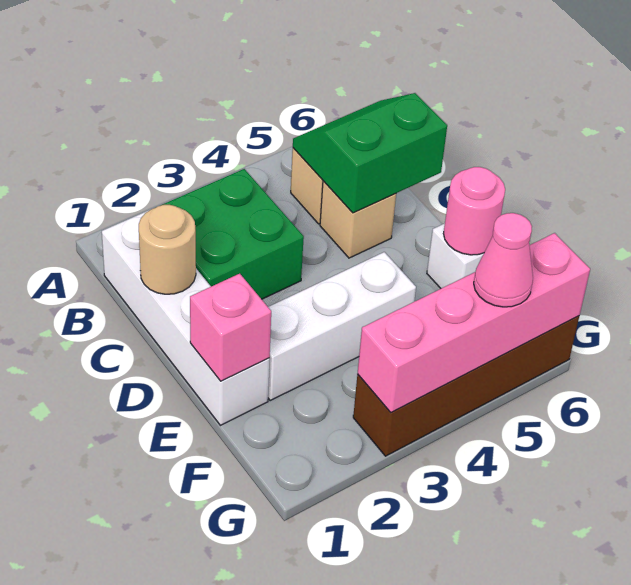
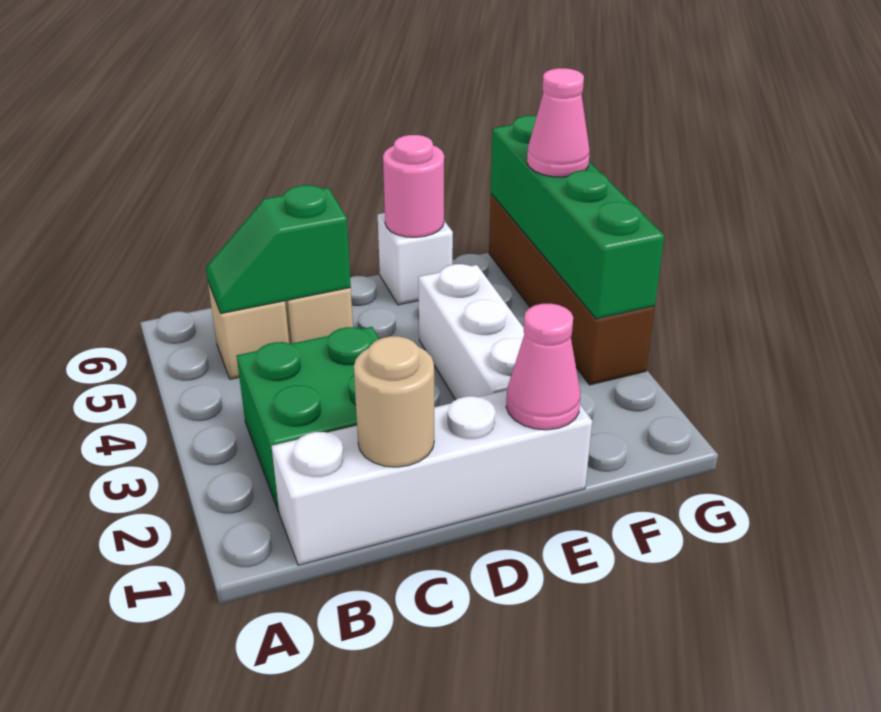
green 2x2 slope [293,93,447,213] -> green 1x2 slope [206,185,351,314]
pink 1x1 brick [190,274,271,381] -> pink 1x1 cone [506,304,581,430]
pink 1x4 brick [358,233,590,413] -> green 1x4 brick [491,116,664,319]

